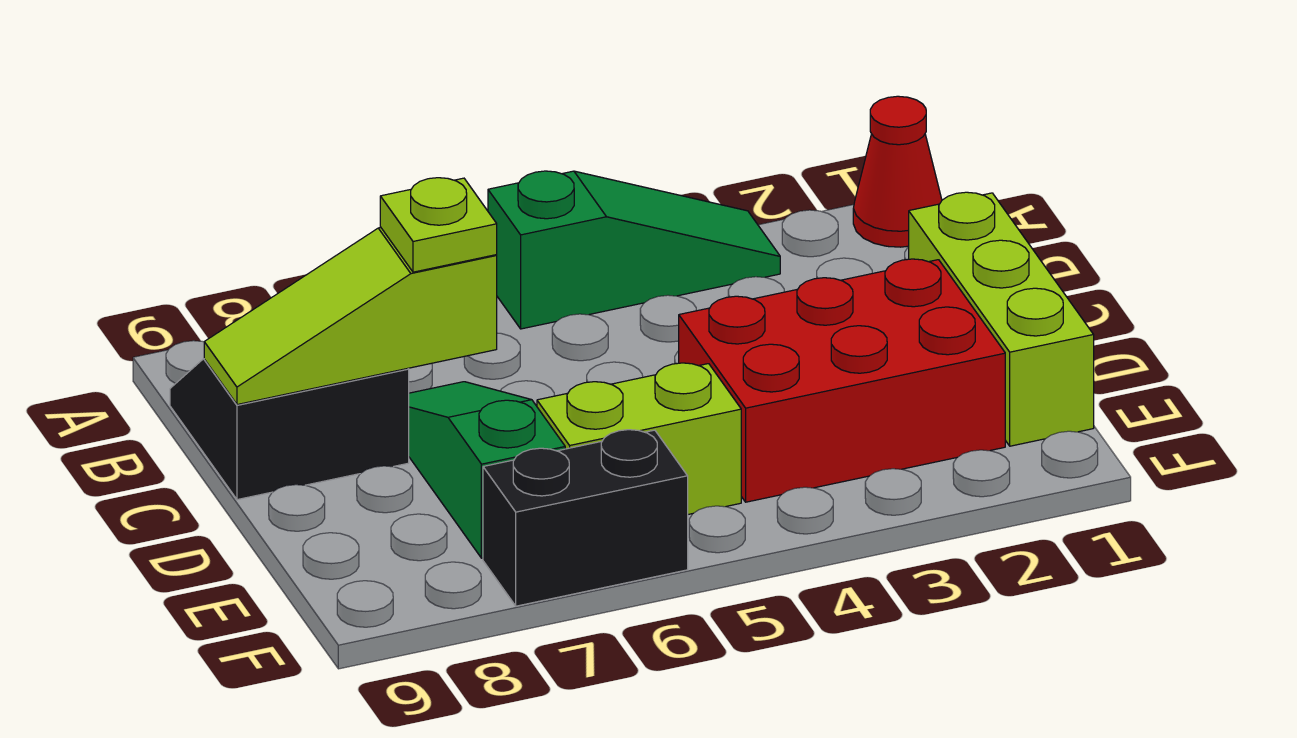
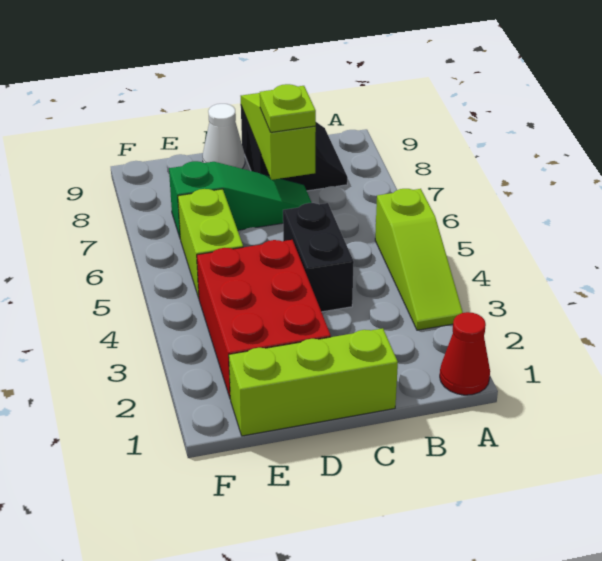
green 1x3 slope [488,171,780,329] -> lime 1x3 slope [375,189,463,330]
none -> white 1x1 cone [203,104,245,169]
black 1x2 brick [483,430,688,606] -> black 1x2 brick moved to [283,203,354,312]

